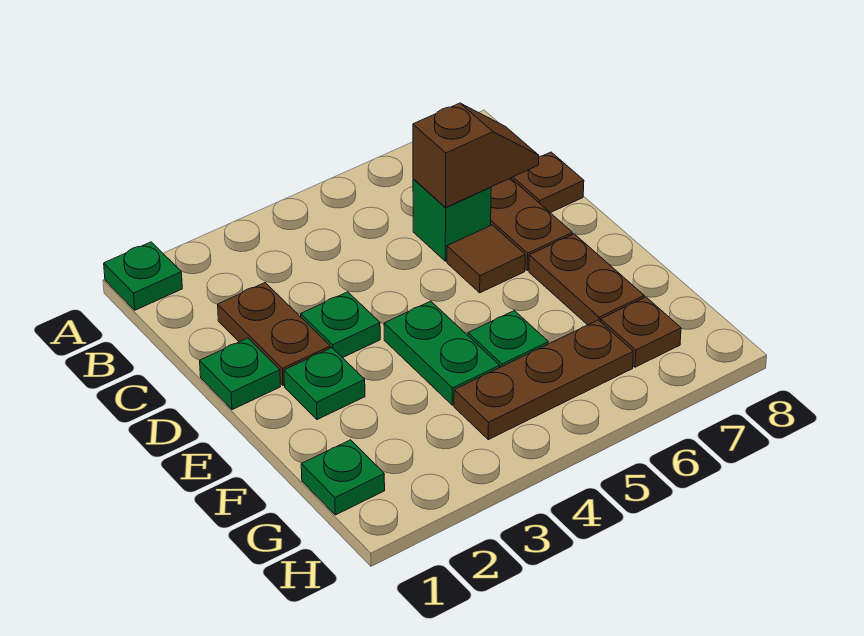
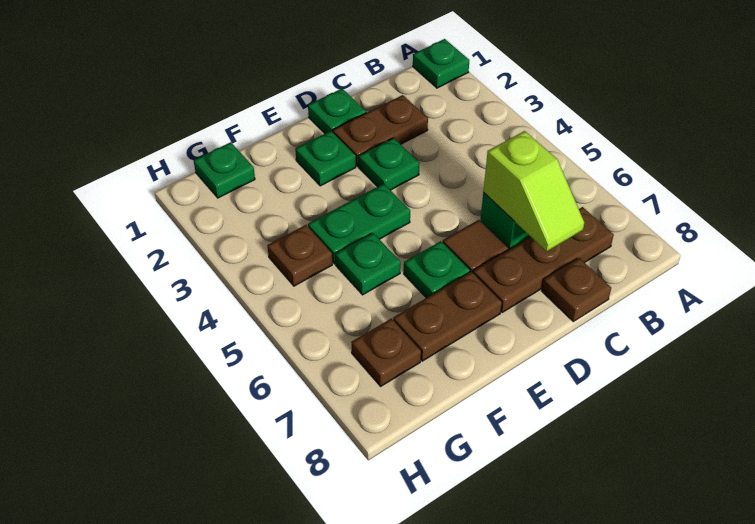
brown 1x2 slope [413,103,539,207] -> lime 1x2 slope [483,131,584,251]
none -> green 1x1 plate [404,241,470,298]
brown 1x3 plate [454,320,633,440] -> brown 1x1 plate [267,225,332,286]

